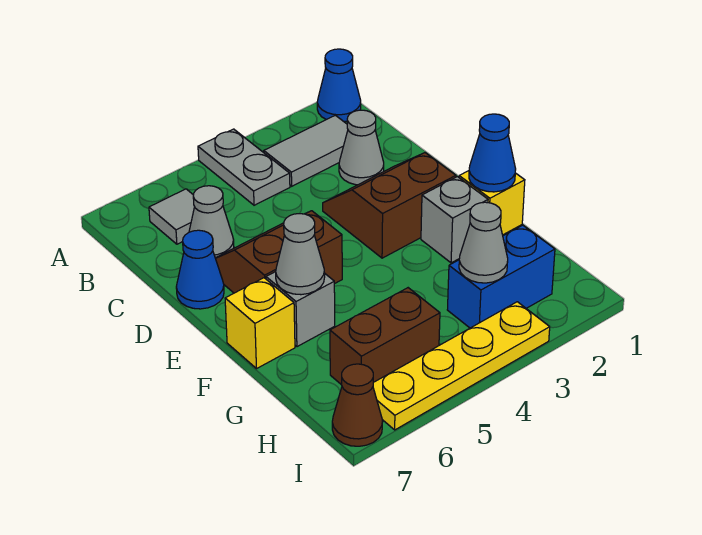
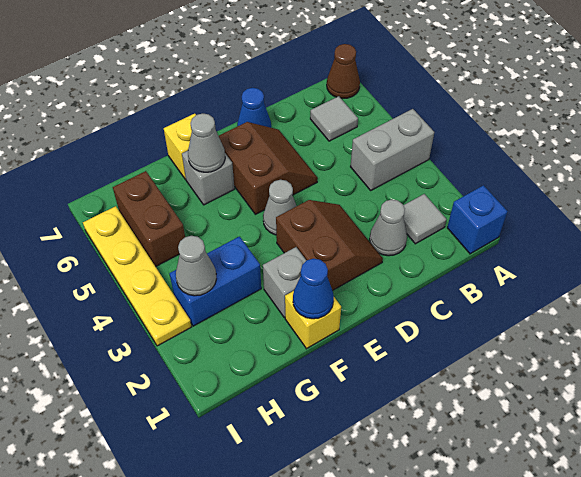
blue 1x1 cone [317,49,361,122] -> blue 1x1 brick [447,185,508,254]
grey 1x2 plate [198,129,290,205] -> grey 1x2 brick [351,109,434,190]
grey 1x2 tile [264,115,348,186] -> grey 1x1 tile [403,194,446,244]
grey 1x1 cone [189,186,234,258] -> grey 1x1 cone moved to [263,180,296,235]
blue 1x2 brick [447,225,555,328] -> blue 1x2 brick turned to [169,237,261,326]
brown 1x1 cone [332,364,383,446] -> brown 1x1 cone moved to [327,44,360,99]

